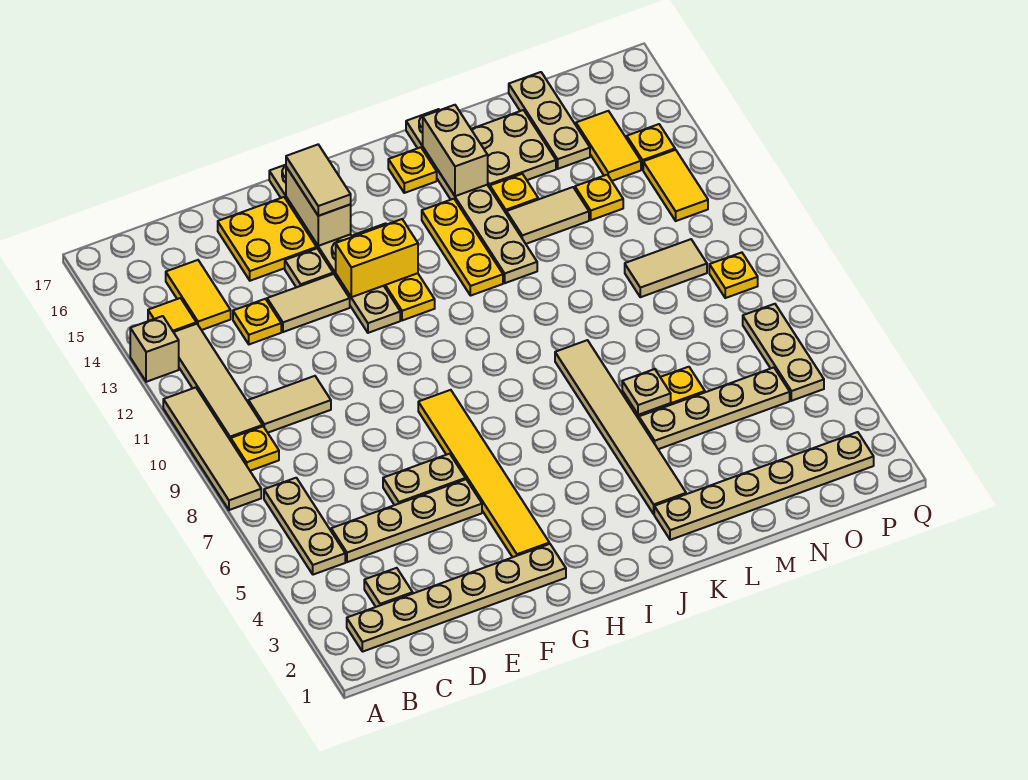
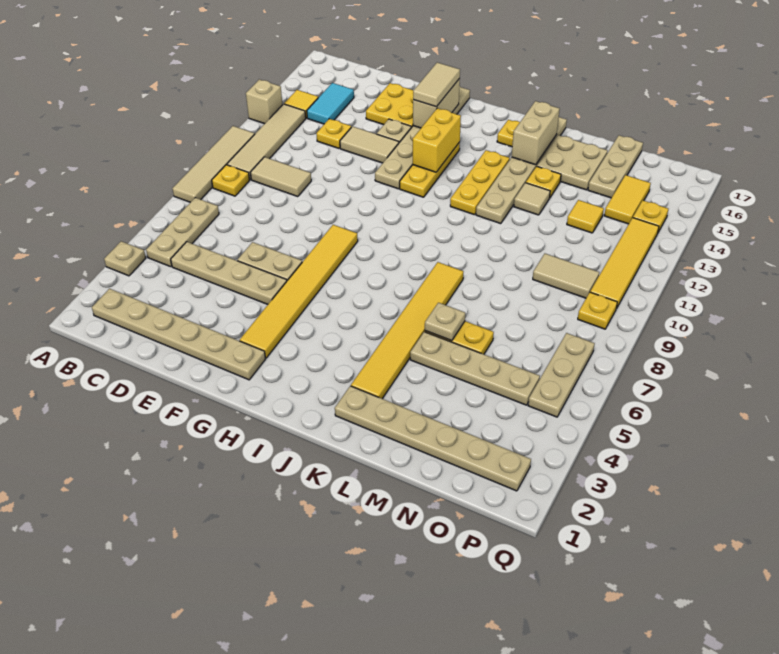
tan 1x1 plate [364,568,413,607] -> tan 1x1 plate moved to [104,241,146,276]
yellow 1x2 tile [166,260,231,330] -> cyan 1x2 tile [307,83,354,124]
yellow 1x2 brick [336,219,418,297] -> yellow 1x2 brick turned to [413,108,461,172]
tan 1x6 tile [555,340,686,514] -> yellow 1x6 tile [351,262,463,399]
tan 1x2 tile [507,187,589,244] -> tan 1x1 tile [514,183,550,215]
yellow 1x1 plate [575,175,623,220] -> yellow 1x1 tile [567,200,604,233]
yellow 1x2 tile [643,150,708,221] -> yellow 1x4 tile [590,218,659,309]

